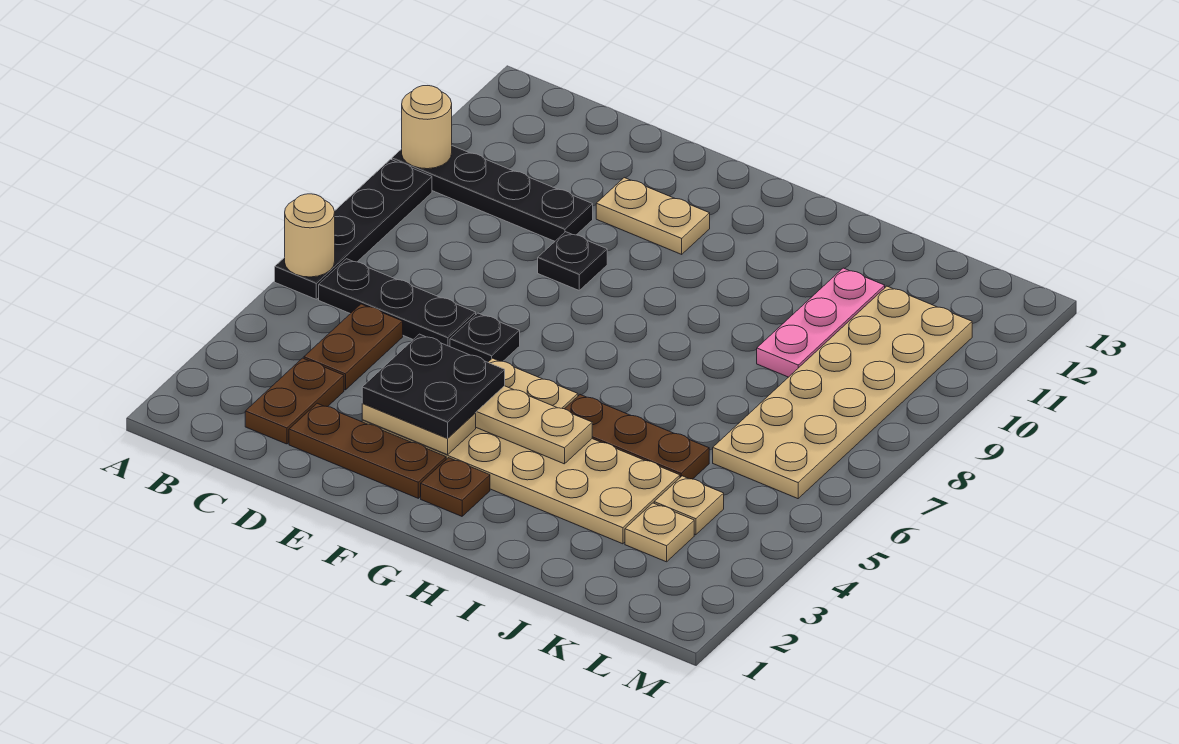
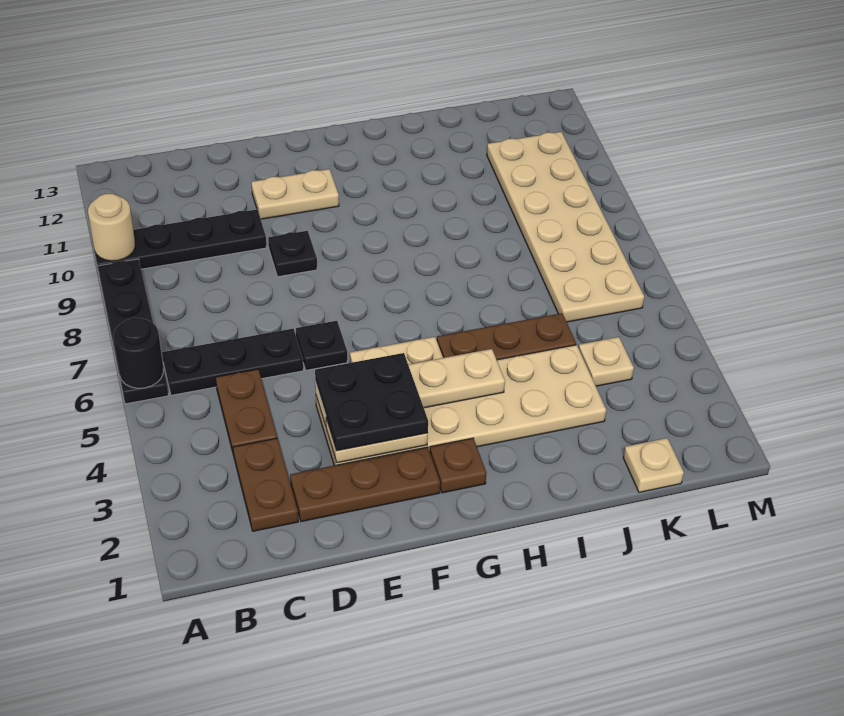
tan 1x1 round brick [285,194,335,277] -> black 1x1 round brick [113,318,163,388]
pink 1x3 plate [757,268,885,377] -> none
tan 1x1 plate [625,503,694,562] -> tan 1x1 plate moved to [623,438,684,492]

